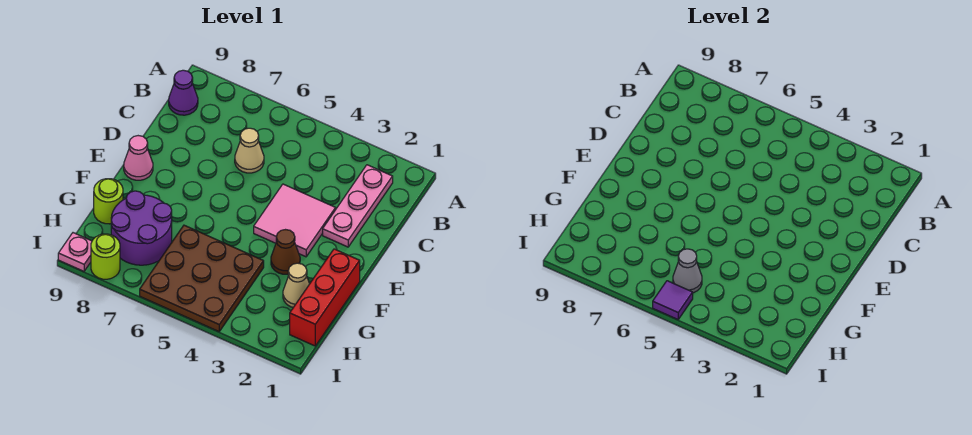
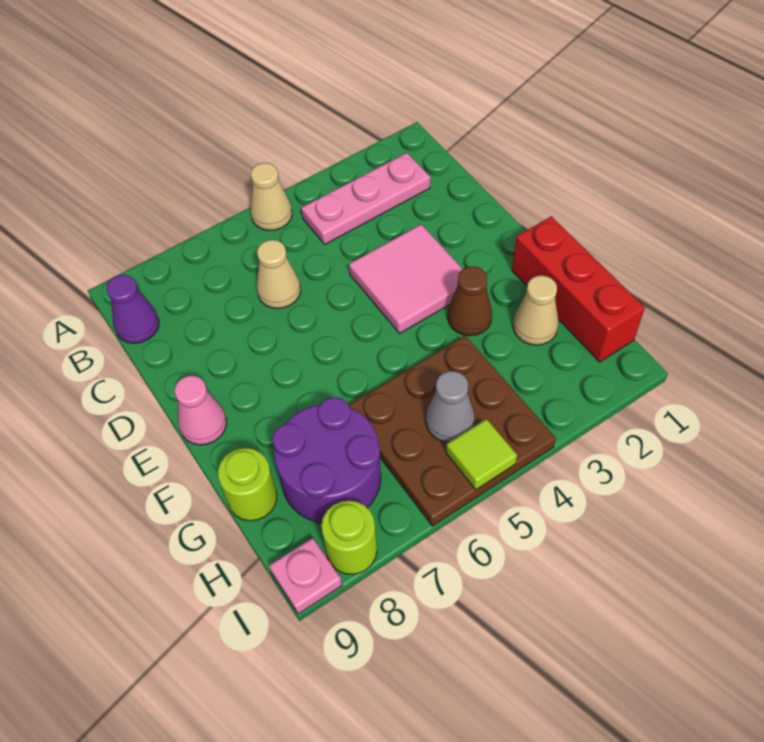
none -> tan 1x1 cone [250,163,292,230]
pink 1x3 plate [323,165,393,247] -> pink 1x3 plate turned to [301,153,430,244]
purple 1x1 tile [653,281,693,319] -> lime 1x1 tile [446,419,517,490]

